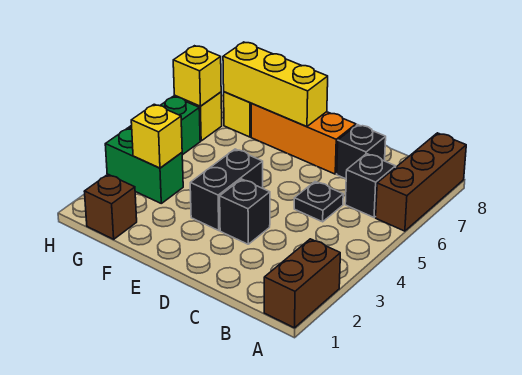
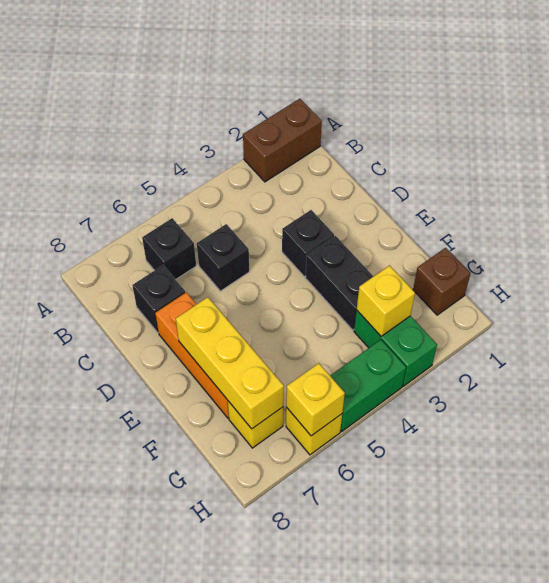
brown 1x3 brick [376,133,466,231] -> none
black 1x1 plate [294,182,343,222] -> black 1x1 brick [197,224,249,291]
black 1x2 brick [190,149,263,230] -> black 1x2 brick turned to [305,236,373,330]

